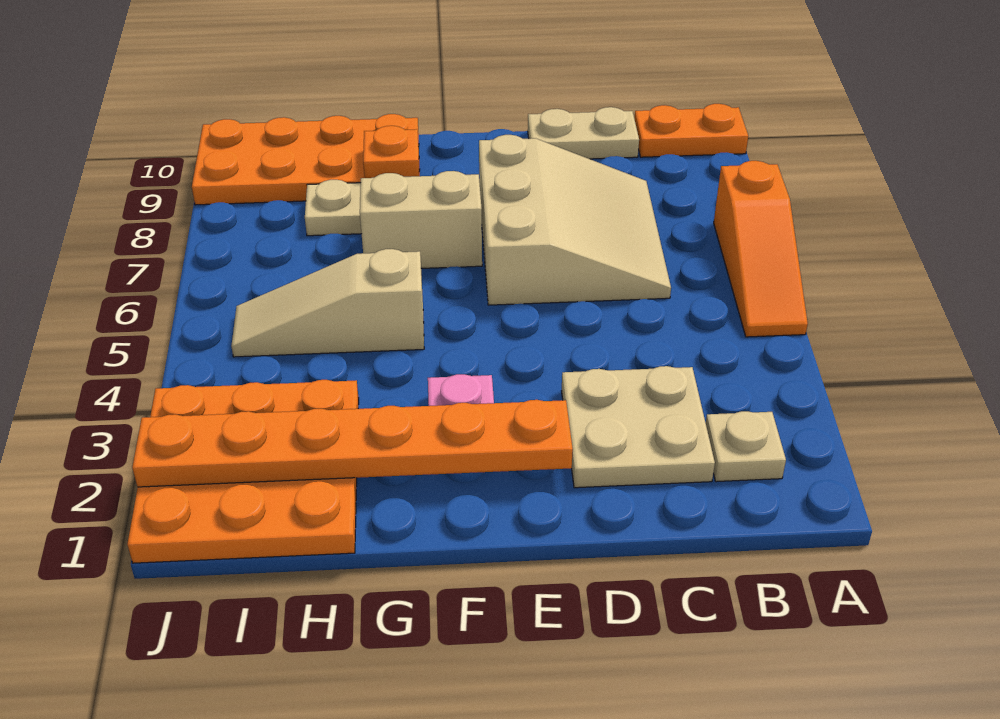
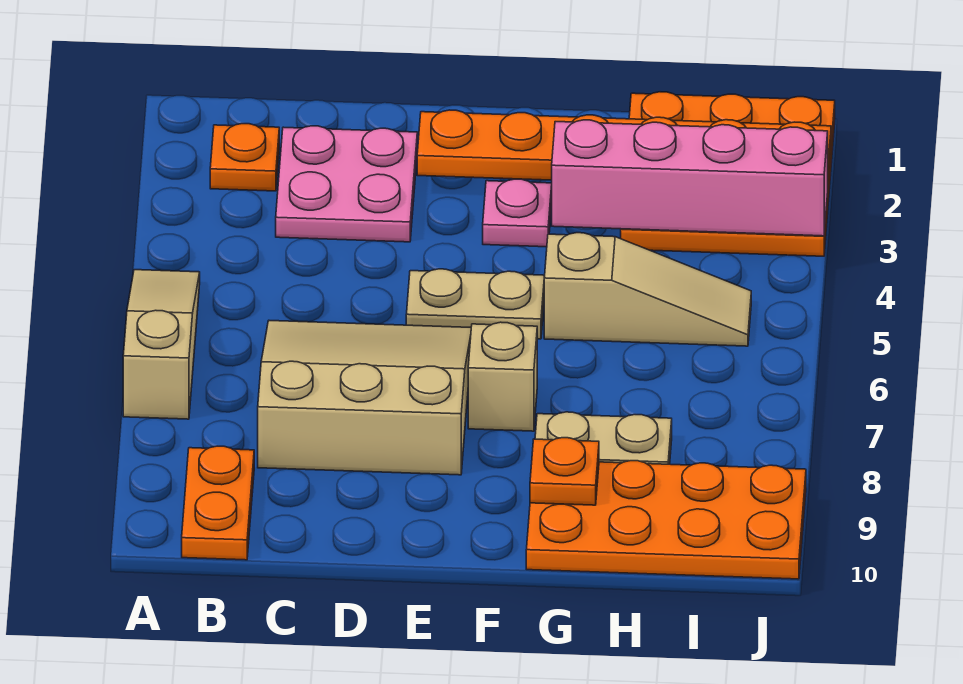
orange 1x3 slope [714,161,808,337] -> tan 1x3 slope [123,270,200,419]
orange 1x2 plate [634,104,748,157] -> orange 1x2 plate turned to [182,446,254,560]
tan 1x1 plate [706,411,786,482] -> orange 1x1 plate [210,124,279,191]
tan 2x2 plate [562,366,715,488] -> pink 2x2 plate [276,126,417,242]
tan 3x3 slope [479,135,671,305] -> tan 3x3 slope turned to [258,321,471,475]
tan 1x2 plate [528,107,639,159] -> tan 1x2 plate moved to [406,269,545,339]
tan 1x2 brick [360,171,482,268] -> tan 1x1 brick [468,322,537,431]
none -> pink 1x4 brick [552,120,828,236]

